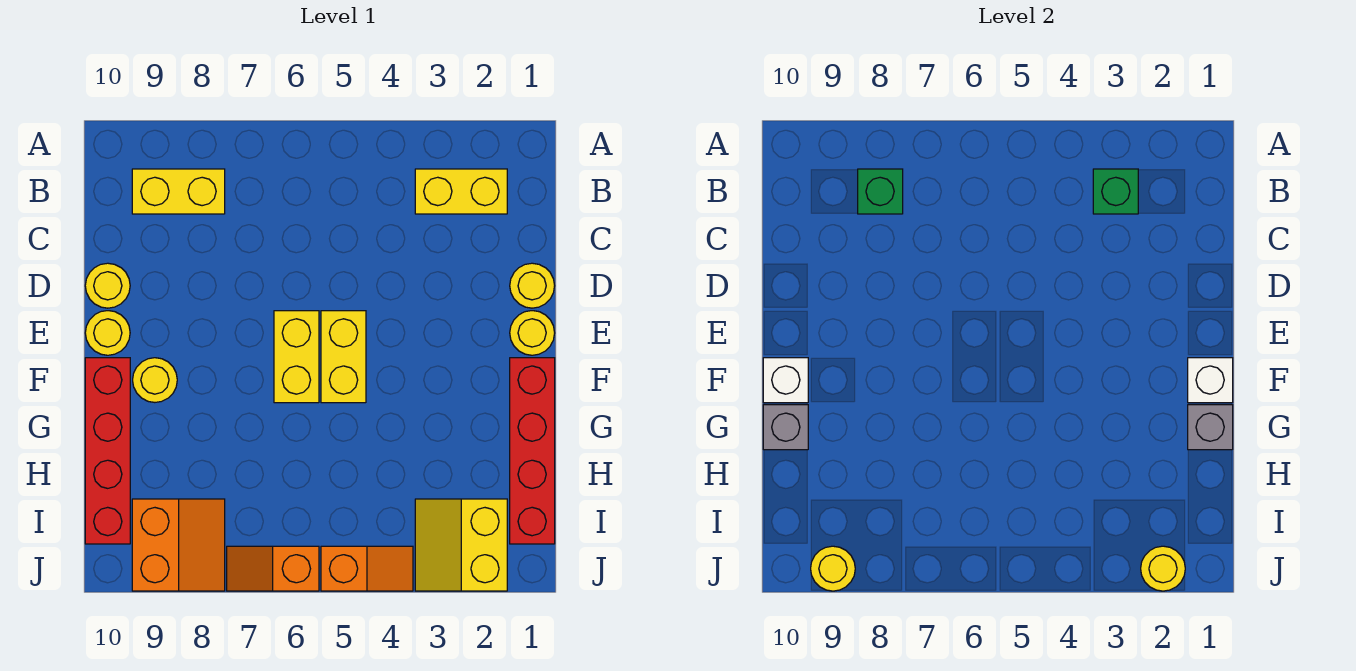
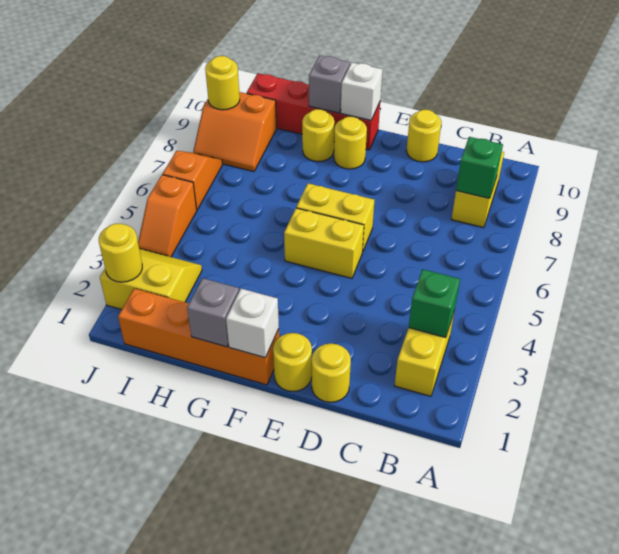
yellow 1x1 round brick [85,311,130,355] -> yellow 1x1 round brick moved to [302,109,335,162]
red 1x4 brick [510,358,555,544] -> orange 1x4 brick [118,288,279,385]

